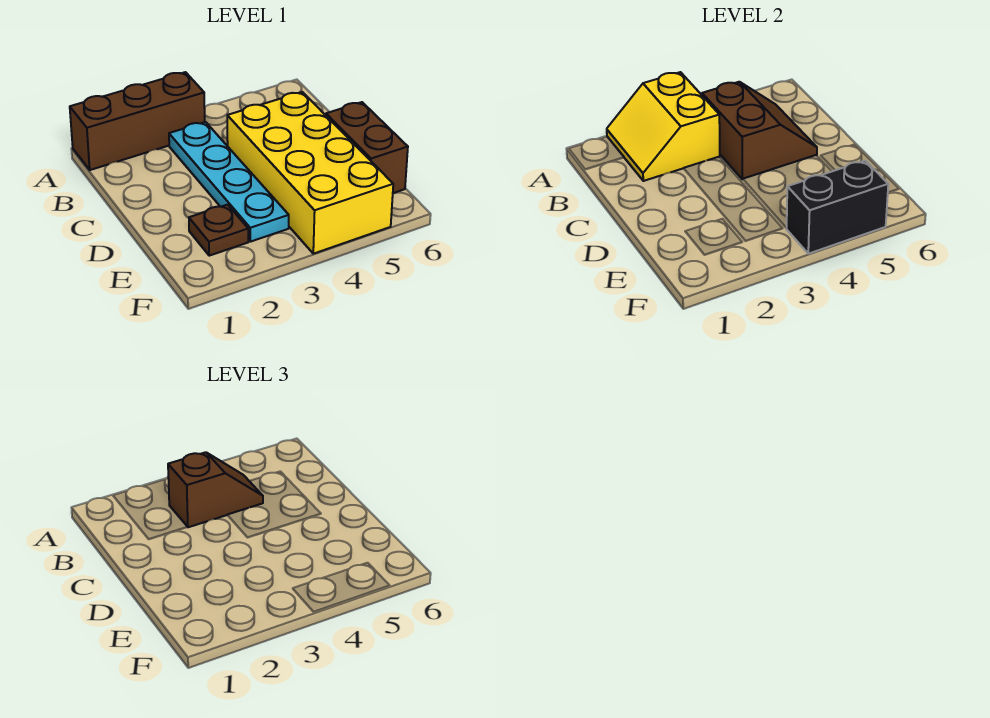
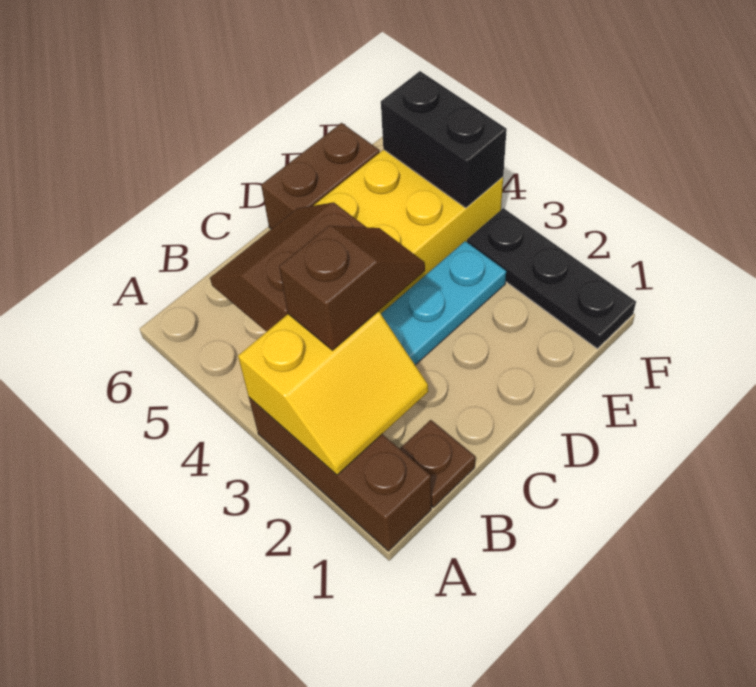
brown 1x2 slope [168,452,263,527] -> brown 1x2 slope turned to [279,226,425,350]
brown 1x1 plate [189,205,248,256] -> brown 1x1 plate moved to [400,420,475,507]
none -> black 1x3 plate [467,208,636,349]

